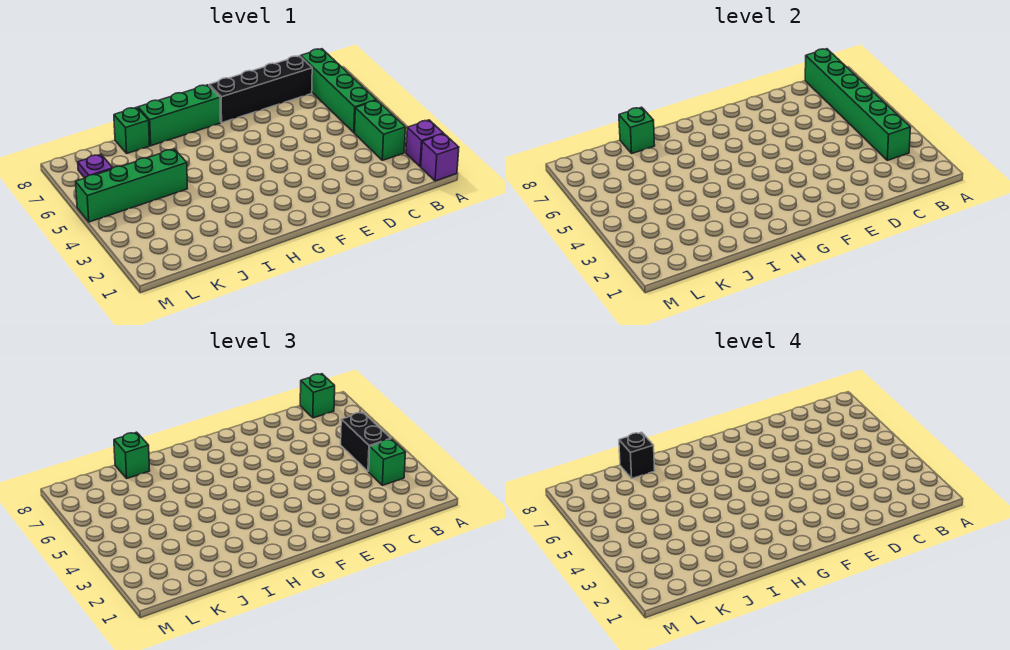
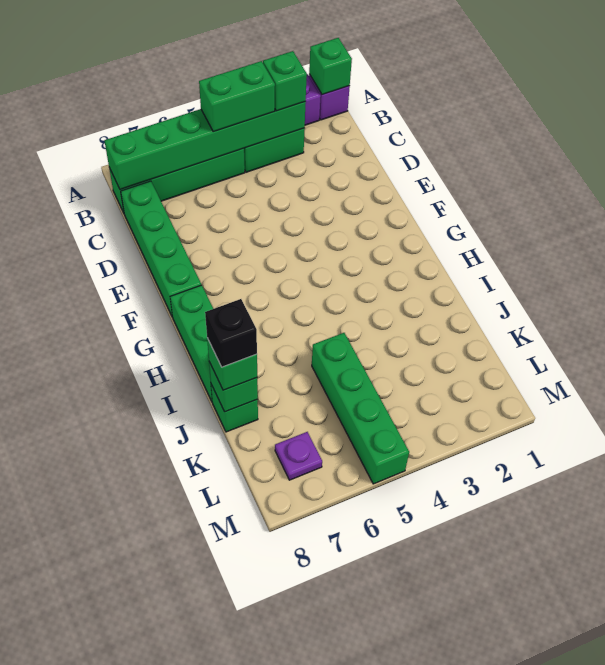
black 1x2 brick [341,412,391,471] -> green 1x2 brick [199,61,275,132]
green 1x1 brick [300,374,335,418] -> green 1x1 brick moved to [309,38,352,95]
black 1x4 brick [209,56,312,123] -> green 1x4 brick [121,181,201,317]

